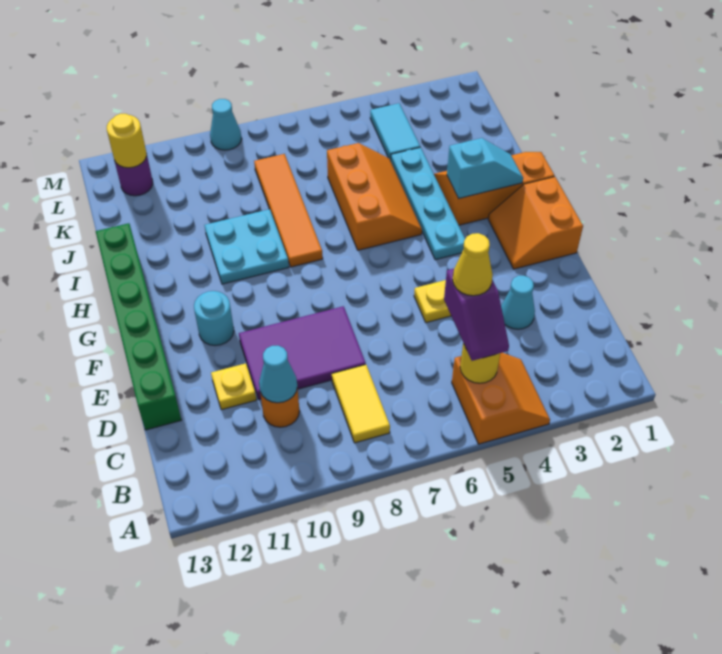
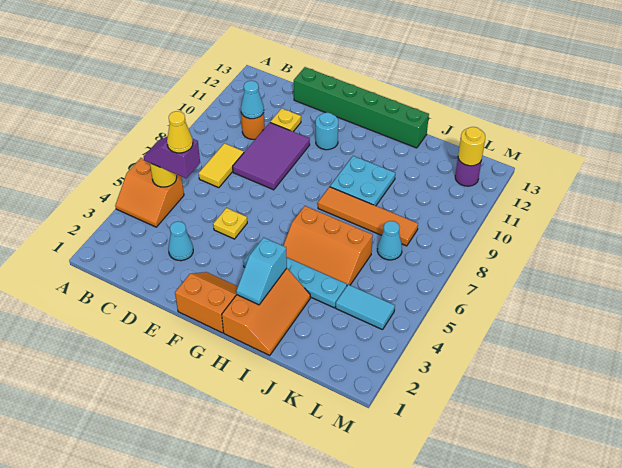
yellow 1x2 tile [332,365,390,443] -> yellow 1x2 tile turned to [199,143,244,188]
cyan 1x1 cone [210,99,241,150] -> cyan 1x1 cone moved to [377,221,402,260]

